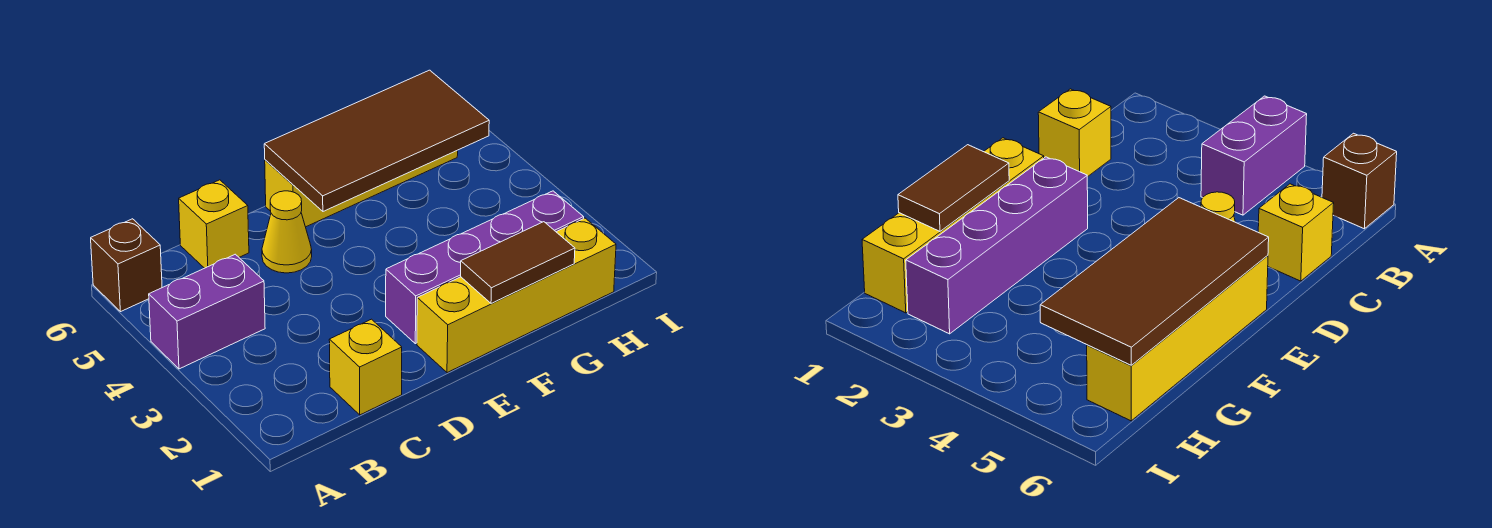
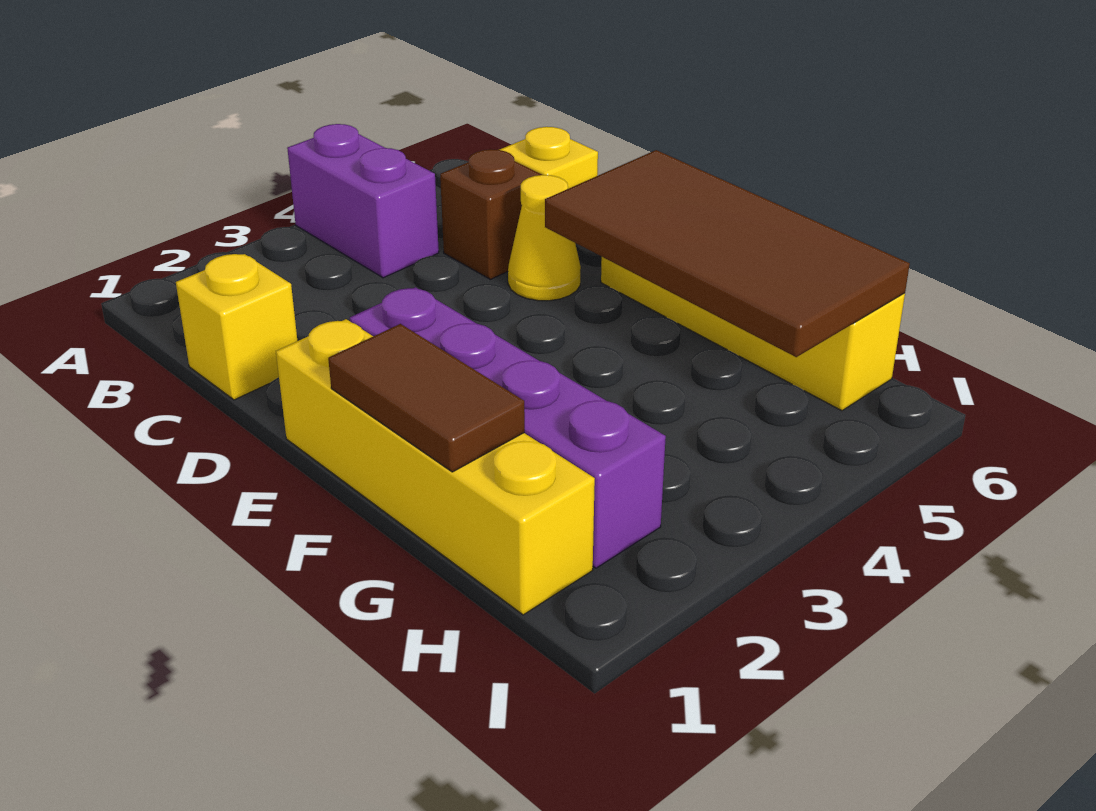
brown 1x1 brick [91,219,162,312] -> brown 1x1 brick moved to [440,149,542,279]

